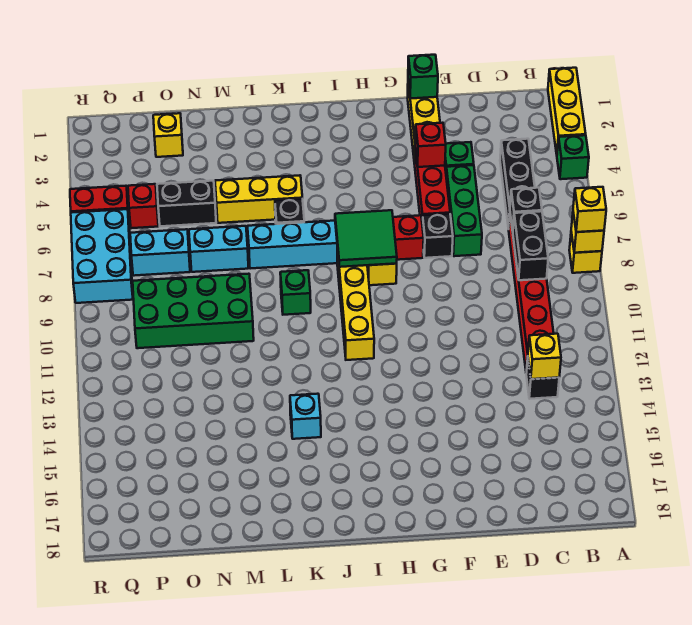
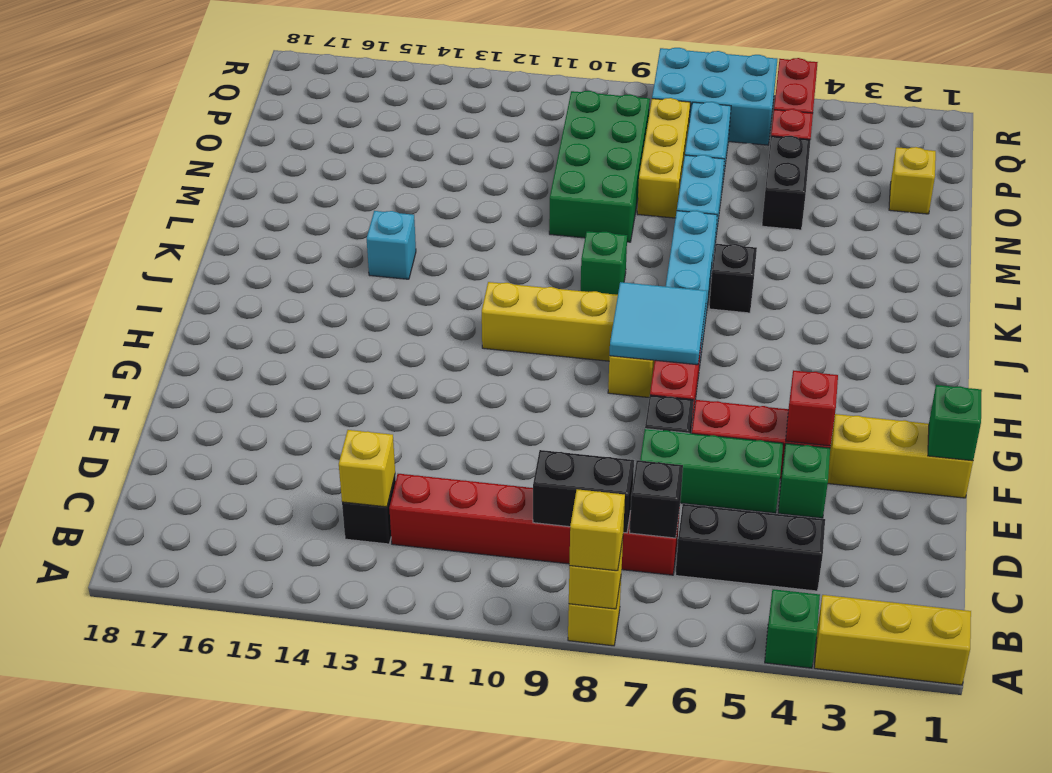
green 2x2 tile [335,210,397,267] -> cyan 2x2 tile [609,282,707,365]
yellow 1x3 brick [215,175,302,223] -> yellow 1x3 brick moved to [637,98,690,218]

